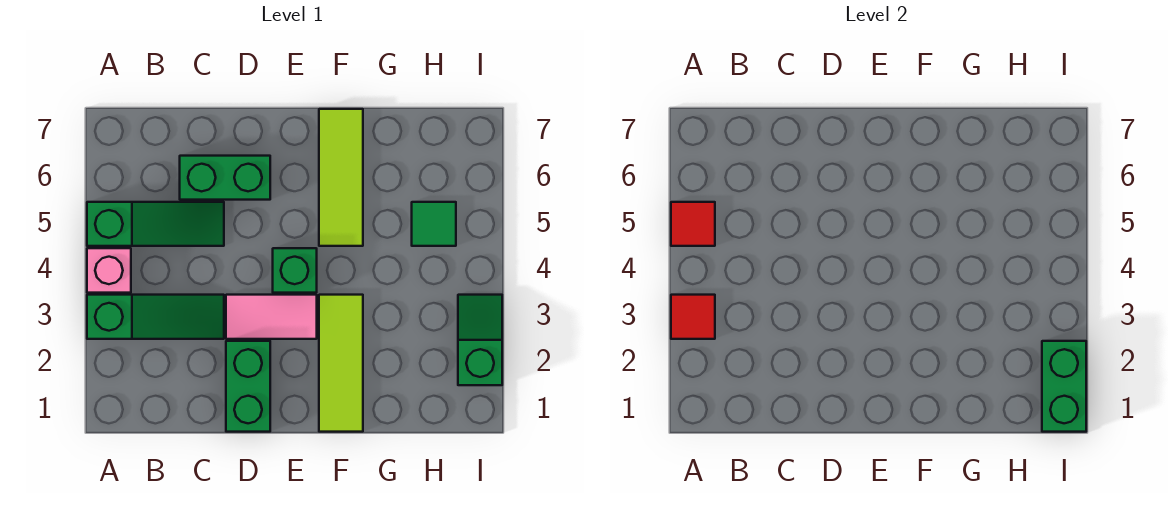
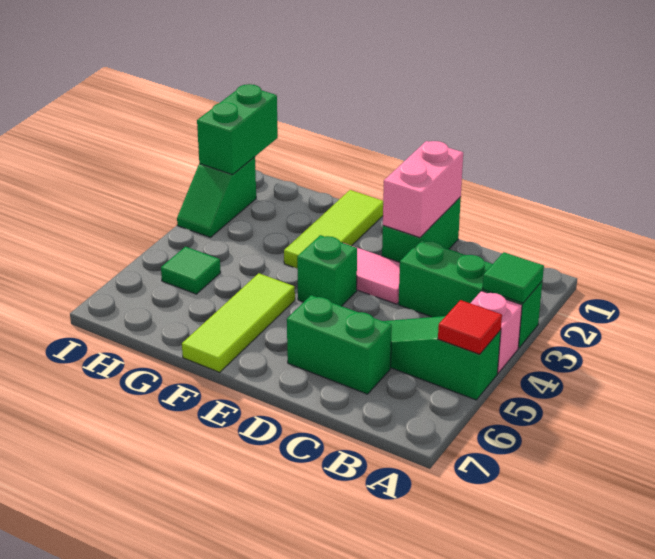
green 1x3 slope [87,295,224,339] -> green 1x3 brick [398,240,542,348]
red 1x1 tile [671,295,715,339] -> green 1x1 tile [482,252,544,303]
none -> pink 1x2 brick [383,141,463,238]

